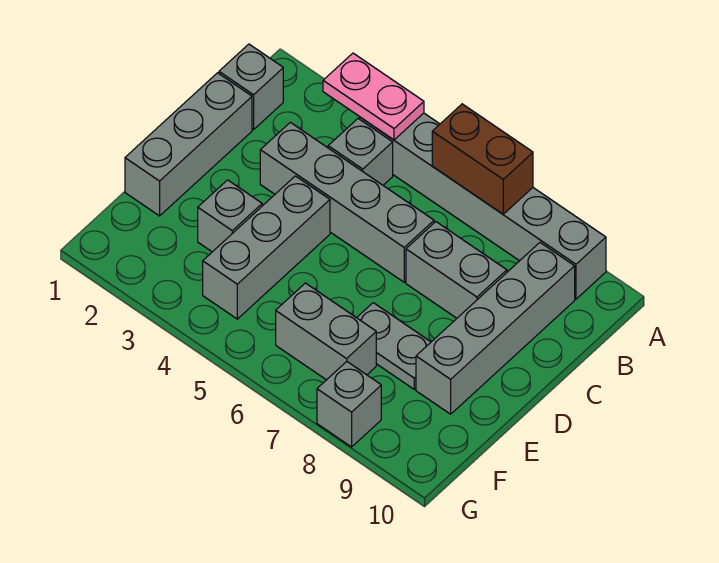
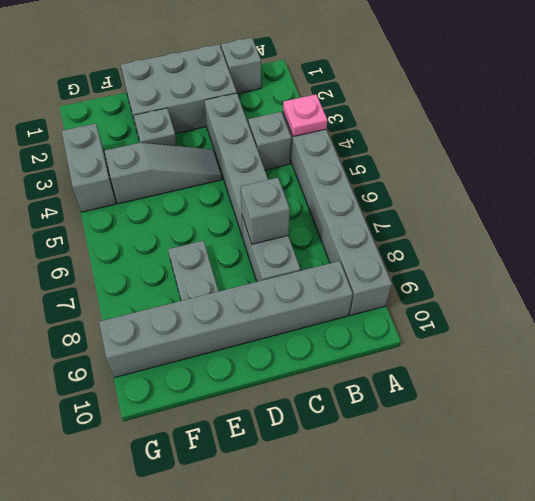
pink 1x2 plate [323,53,424,140] -> pink 1x1 plate [283,94,327,137]
brown 1x2 brick [432,104,533,214] -> none
grey 1x4 brick [416,243,575,414] -> grey 1x6 brick [99,261,353,377]
grey 1x3 brick [125,73,252,216] -> grey 2x3 brick [121,45,237,134]
grey 1x3 brick [203,176,330,319] -> grey 1x3 slope [104,143,222,204]
grey 1x2 brick [276,283,376,380] -> grey 1x2 brick moved to [62,123,116,212]
grey 1x1 brick [317,362,381,447] -> grey 1x1 brick moved to [240,178,290,244]

